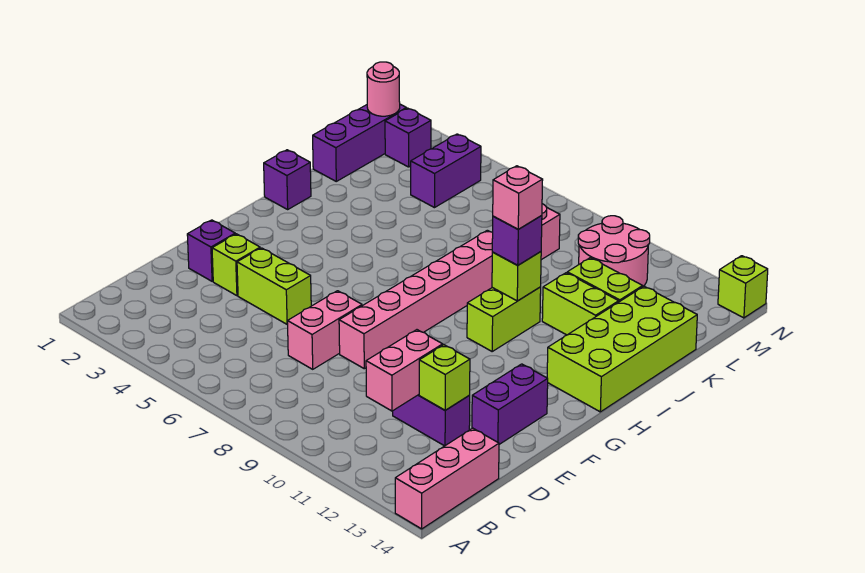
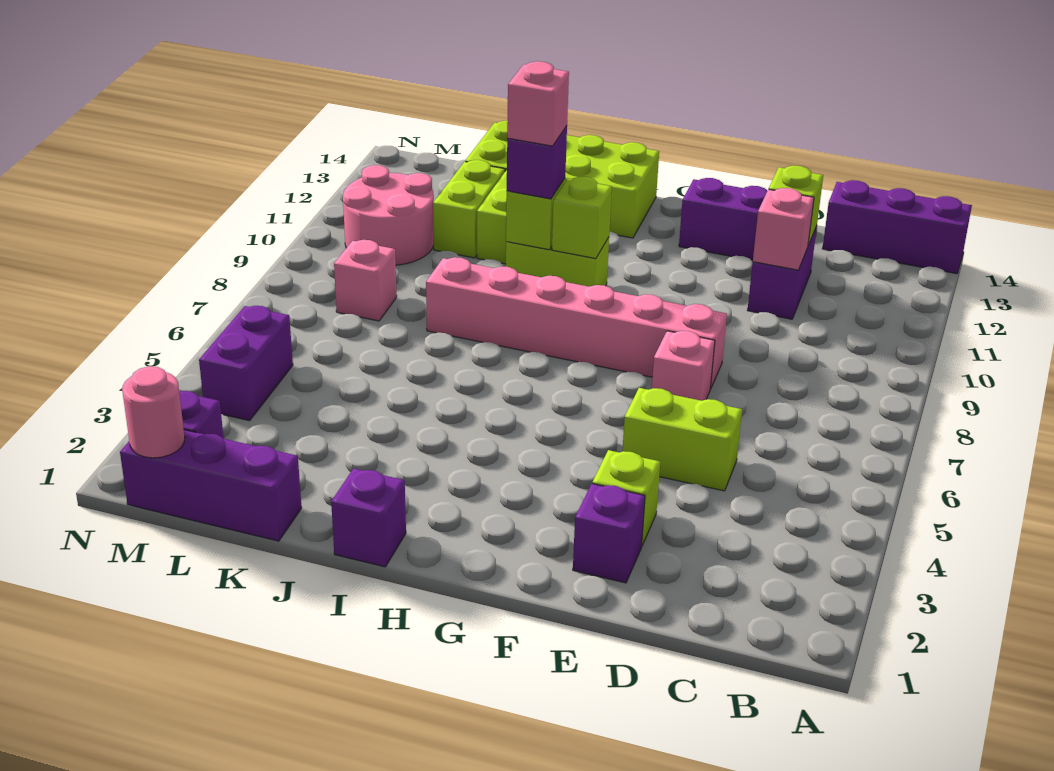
pink 1x3 brick [395,428,499,529] -> purple 1x3 brick [822,180,972,274]
pink 1x2 brick [366,330,443,411] -> pink 1x1 brick [753,188,814,270]
pink 1x2 brick [287,291,362,369] -> pink 1x1 brick [652,331,715,401]
lime 1x2 brick [237,248,311,324] -> lime 1x2 brick turned to [622,388,742,491]
purple 1x2 brick [411,134,481,208] -> purple 1x2 brick turned to [199,306,293,421]
lime 1x1 brick [718,256,768,318] -> lime 1x1 brick moved to [552,177,612,259]

